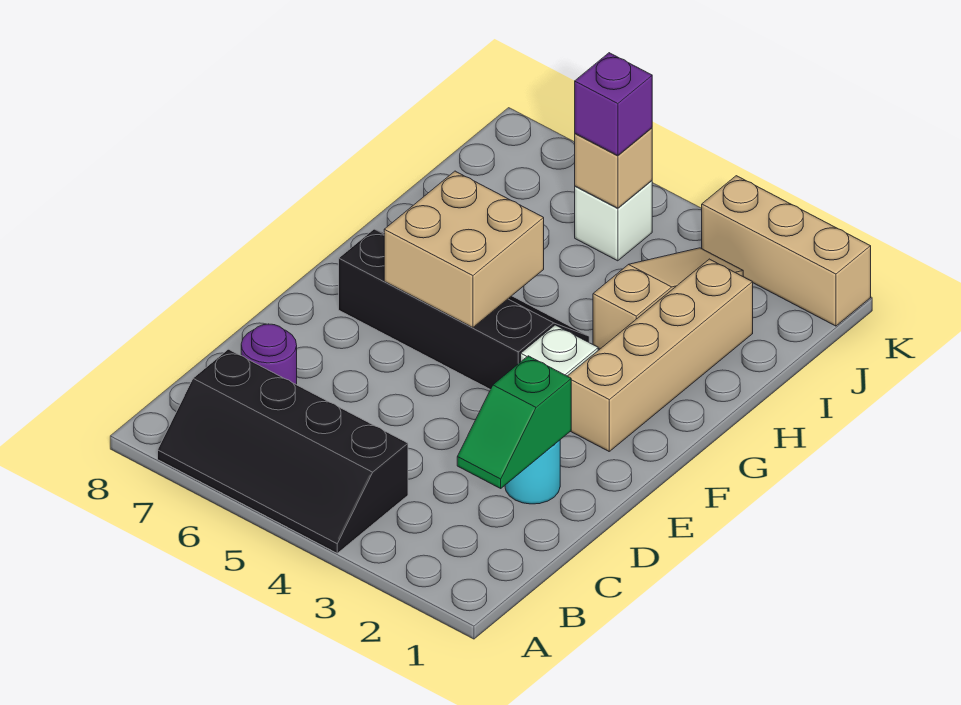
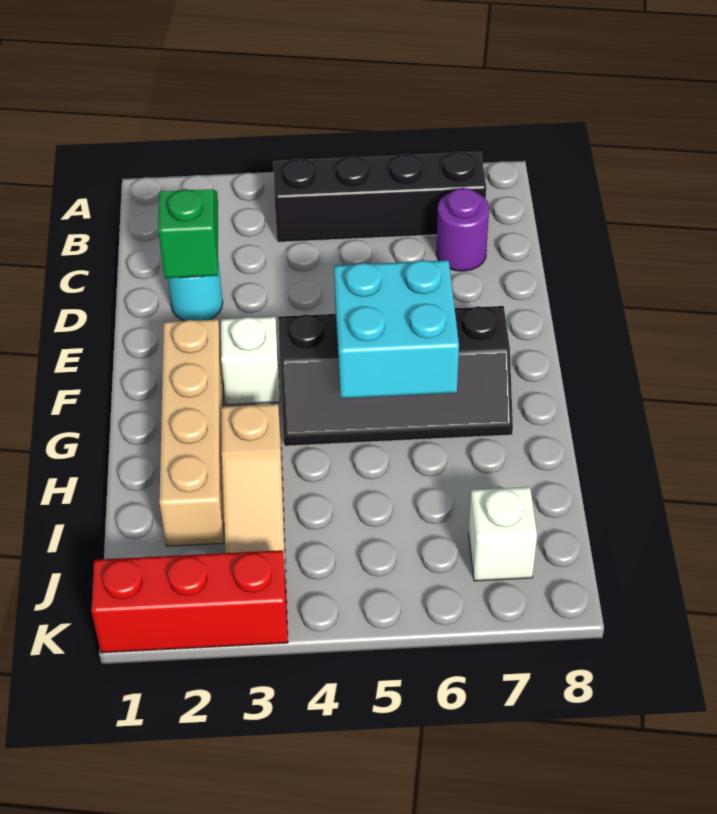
tan 2x2 brick [384,171,544,328] -> cyan 2x2 brick [334,260,459,398]
white 1x1 brick [575,181,652,261] -> white 1x1 brick moved to [468,487,537,581]
tan 1x1 brick [575,128,652,208] -> none
purple 1x1 brick [575,53,652,156] -> none
tan 1x3 brick [702,176,871,326] -> red 1x3 brick [91,550,288,653]

